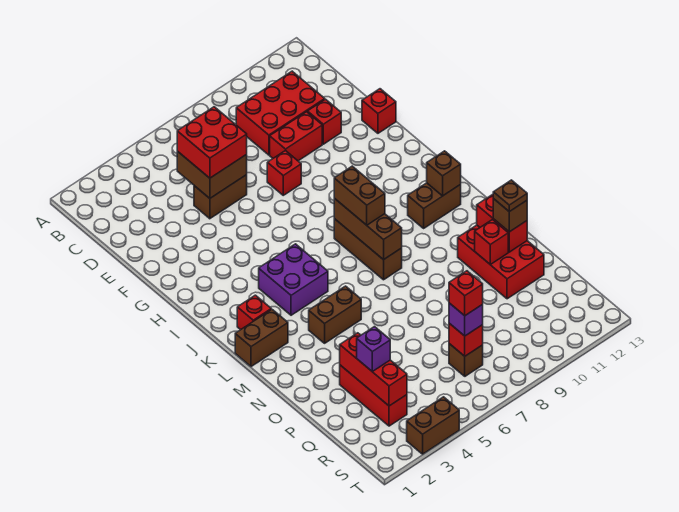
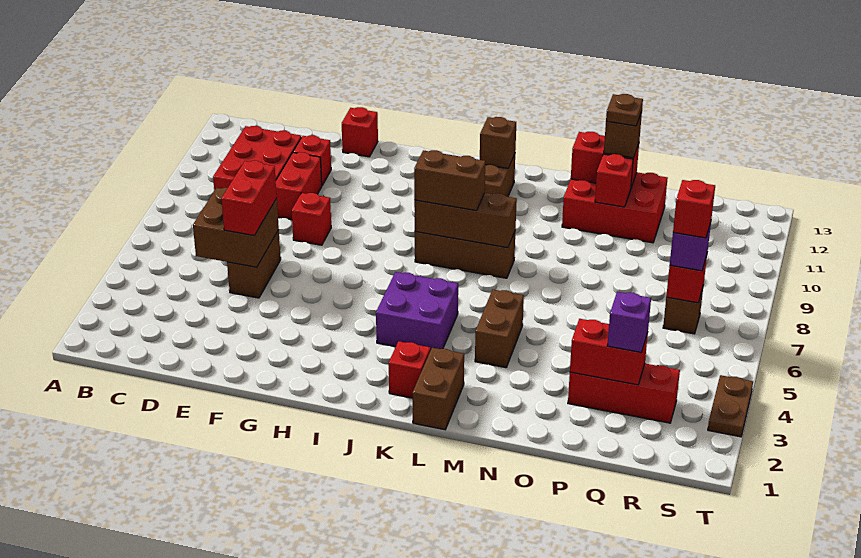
red 2x2 brick [177,107,247,178] -> red 1x2 brick [221,161,277,236]
red 1x3 brick [340,333,407,406] -> red 1x2 brick [570,319,648,385]
brown 1x2 brick [407,397,459,454] -> brown 1x2 plate [708,375,753,437]

